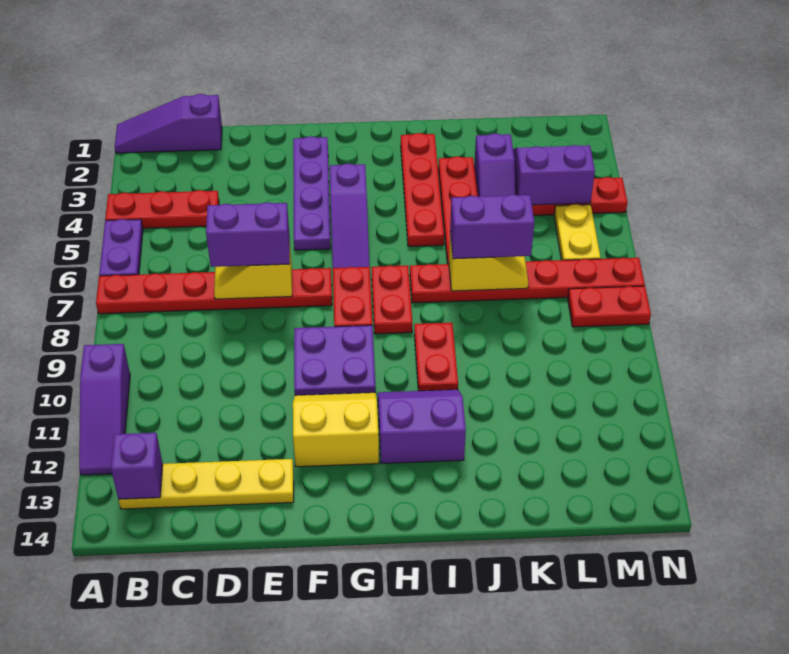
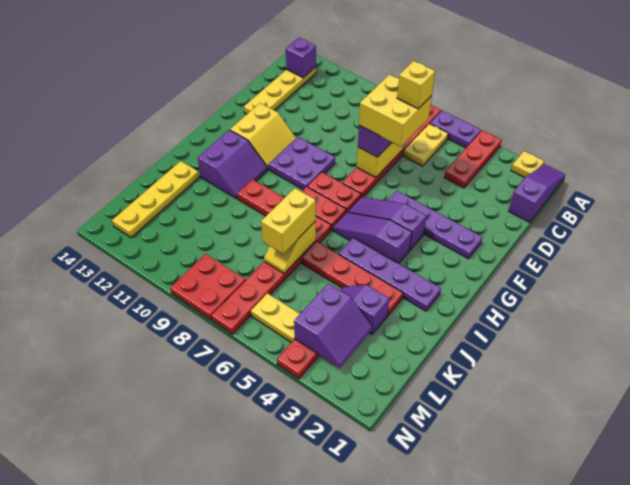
none -> yellow 1x1 plate [511,151,544,177]
purple 1x3 slope [79,344,130,475] -> purple 1x3 slope moved to [333,212,412,264]
none -> yellow 1x2 plate [403,124,448,166]
none -> yellow 2x2 brick [359,75,432,147]
none -> yellow 1x1 brick [397,61,435,109]
red 1x4 plate [401,133,444,246] -> purple 1x4 plate [339,238,441,311]
purple 1x2 brick [450,194,534,259] -> yellow 1x2 brick [261,188,316,254]
none -> yellow 1x4 plate [112,161,199,238]
red 1x2 plate [568,286,651,327] -> red 2x2 plate [170,254,245,320]

